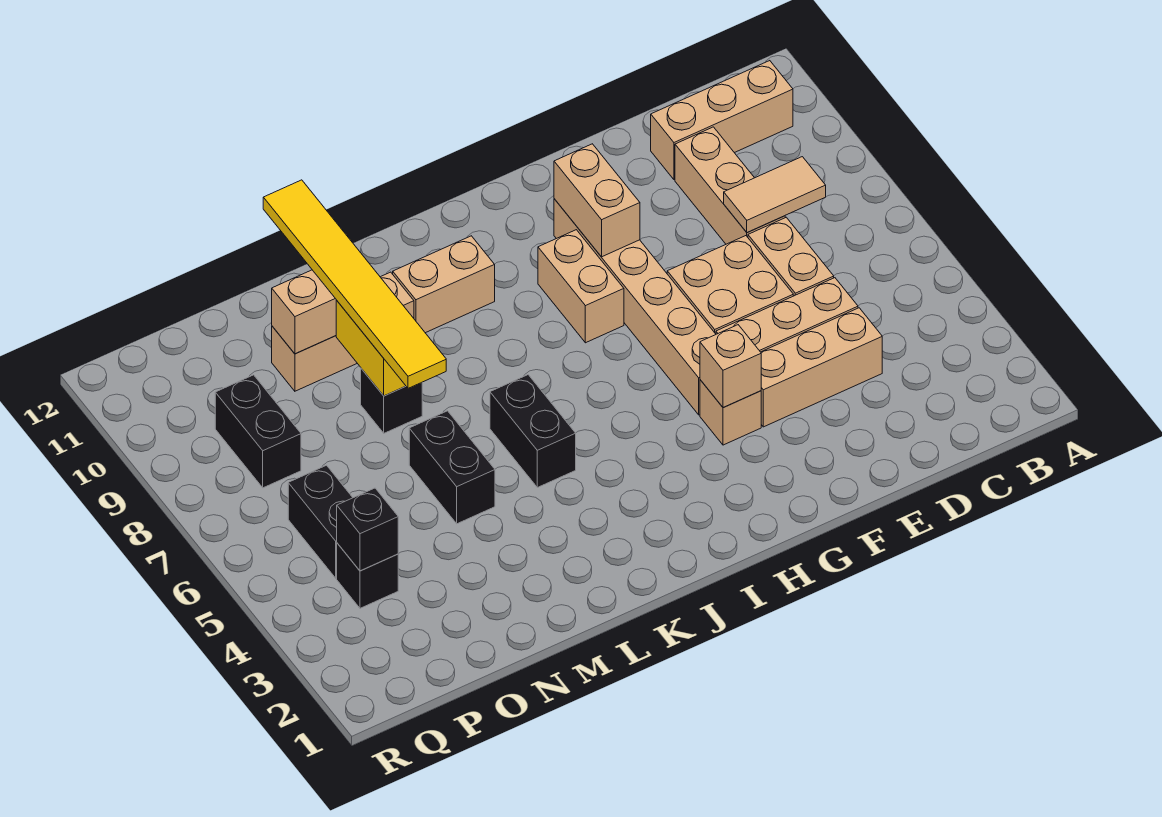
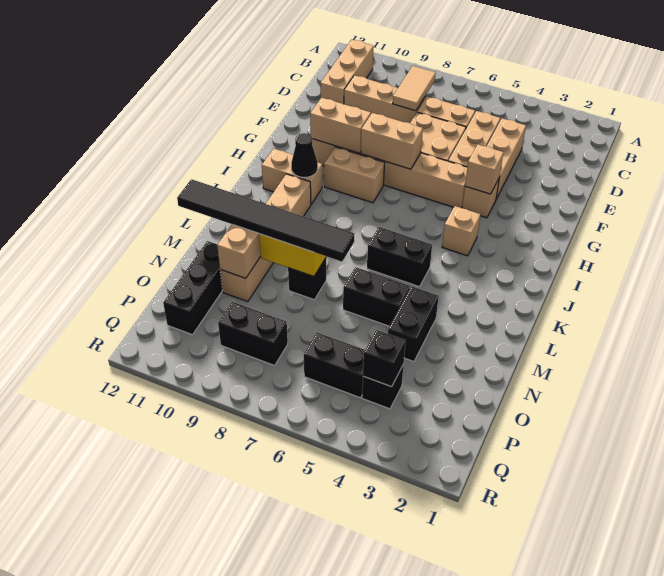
none -> tan 1x2 brick [361,113,423,169]
none -> tan 1x1 brick [442,206,480,256]
none -> tan 1x2 brick [262,149,322,204]
none -> black 1x1 cone [291,133,318,177]
none -> black 1x2 brick [388,286,439,361]
yellow 1x6 tile [263,180,446,388] -> black 1x6 tile [177,179,354,262]
none -> black 1x3 brick [163,241,223,335]

